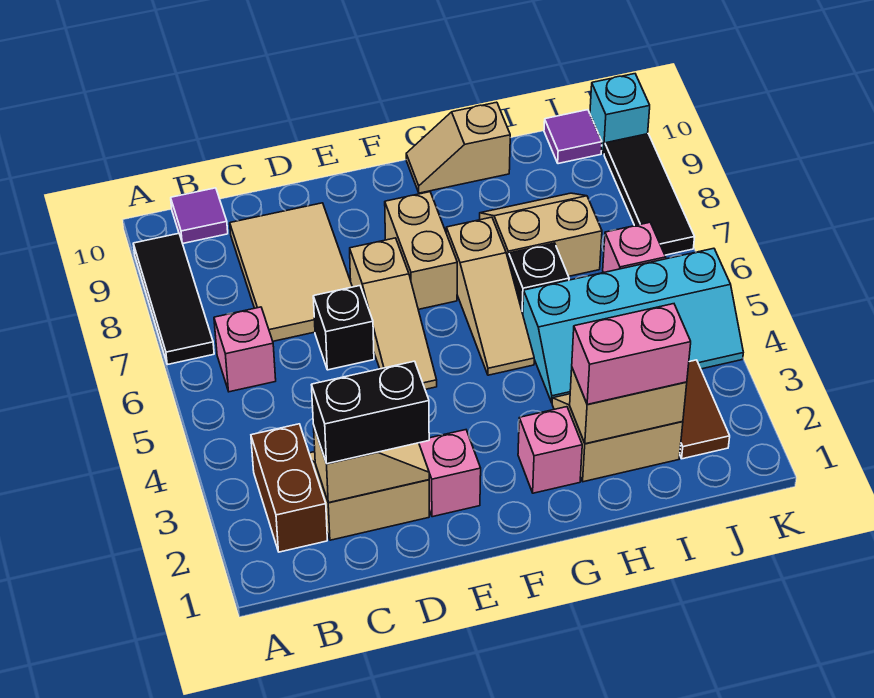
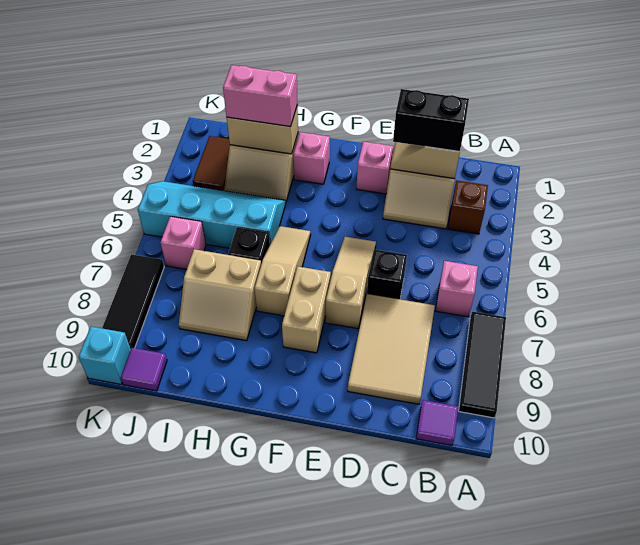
brown 1x2 brick [251,424,327,552] -> brown 1x1 brick [448,180,488,234]
tan 1x2 slope [406,102,510,193] -> none

